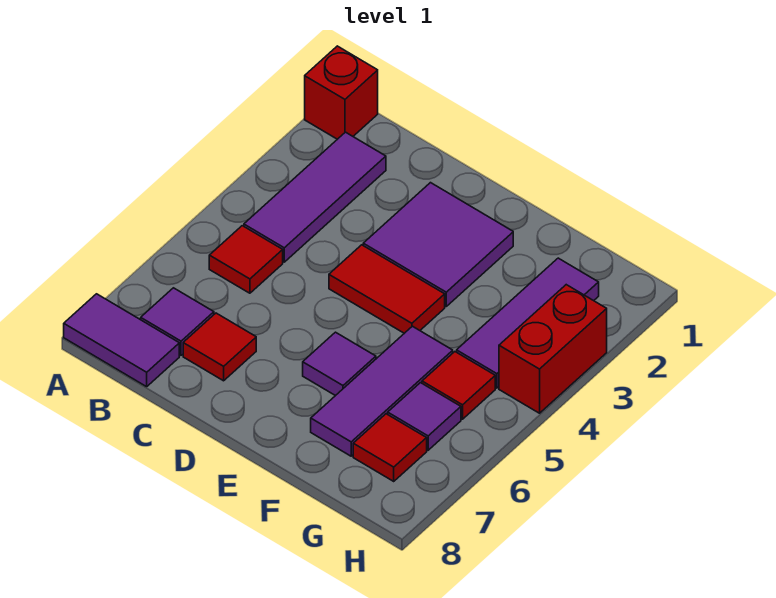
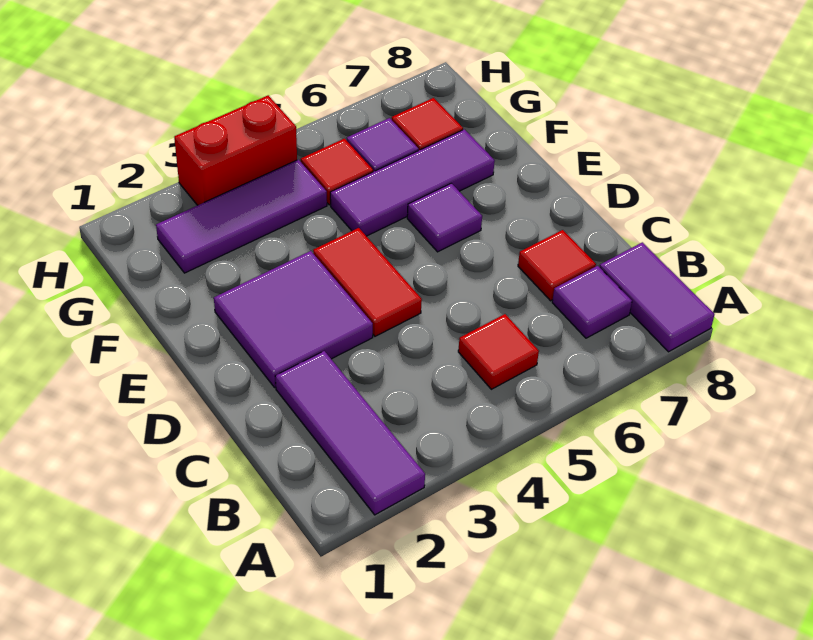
red 1x1 brick [305,46,378,139] -> none
purple 1x3 tile [244,132,386,262] -> purple 1x3 tile turned to [275,351,425,515]

